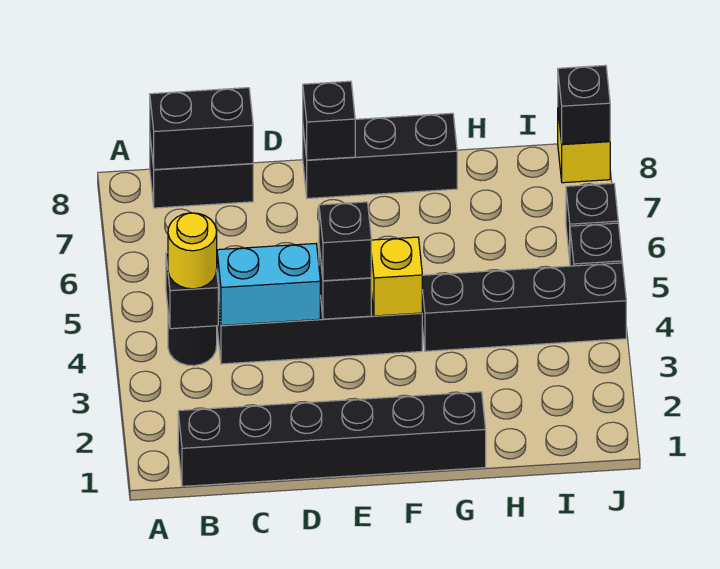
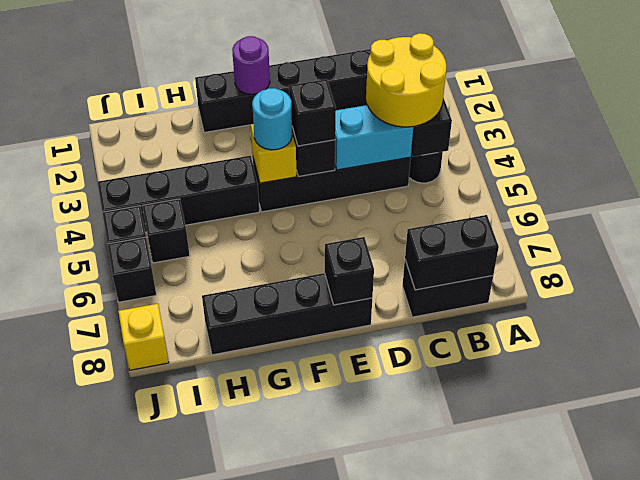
yellow 1x1 round brick [168,213,217,289] -> yellow 2x2 round brick [366,33,446,127]
black 1x3 brick [303,113,457,198] -> black 1x4 brick [202,273,372,355]
none -> purple 1x1 round brick [232,36,270,94]
none -> cyan 1x1 round brick [252,88,292,150]
black 1x1 brick [558,65,610,144] -> black 1x1 brick moved to [143,199,190,263]

